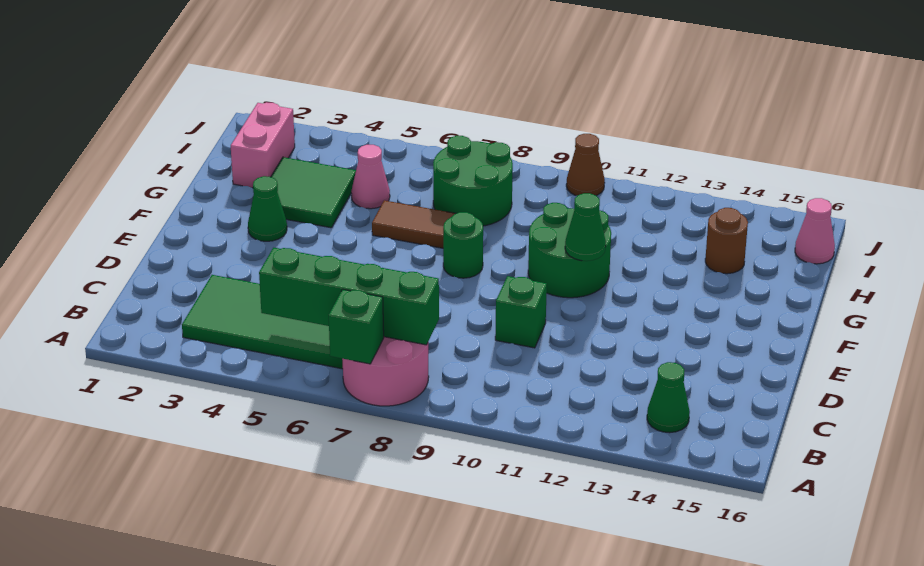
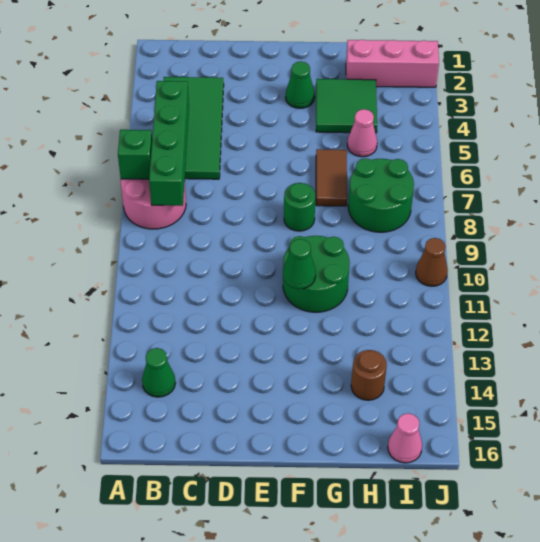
green 1x1 brick [495,276,547,348] -> none
pink 1x2 brick [231,102,295,188] -> pink 1x3 brick [346,40,439,87]

